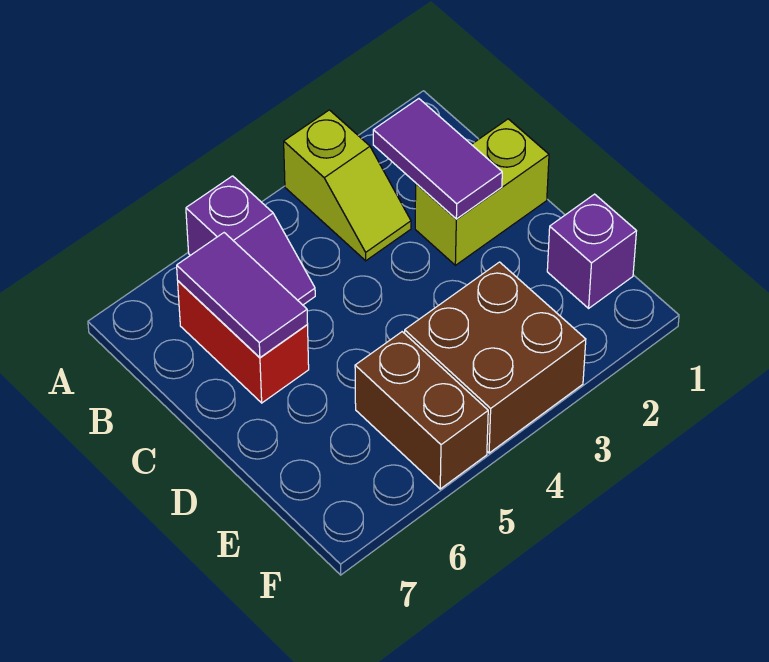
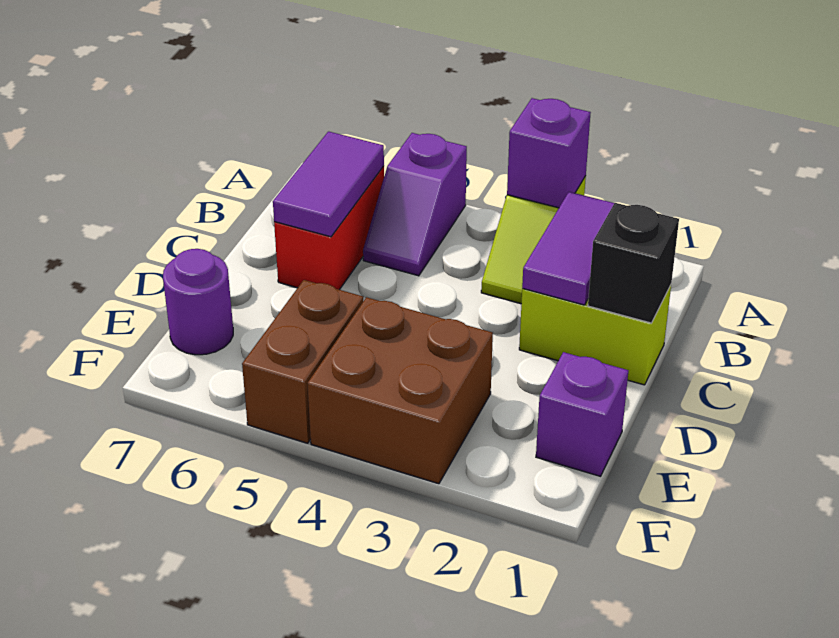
none -> purple 1x1 brick [507,98,591,208]
none -> black 1x1 brick [588,203,679,323]
none -> purple 1x1 round brick [163,249,233,355]

